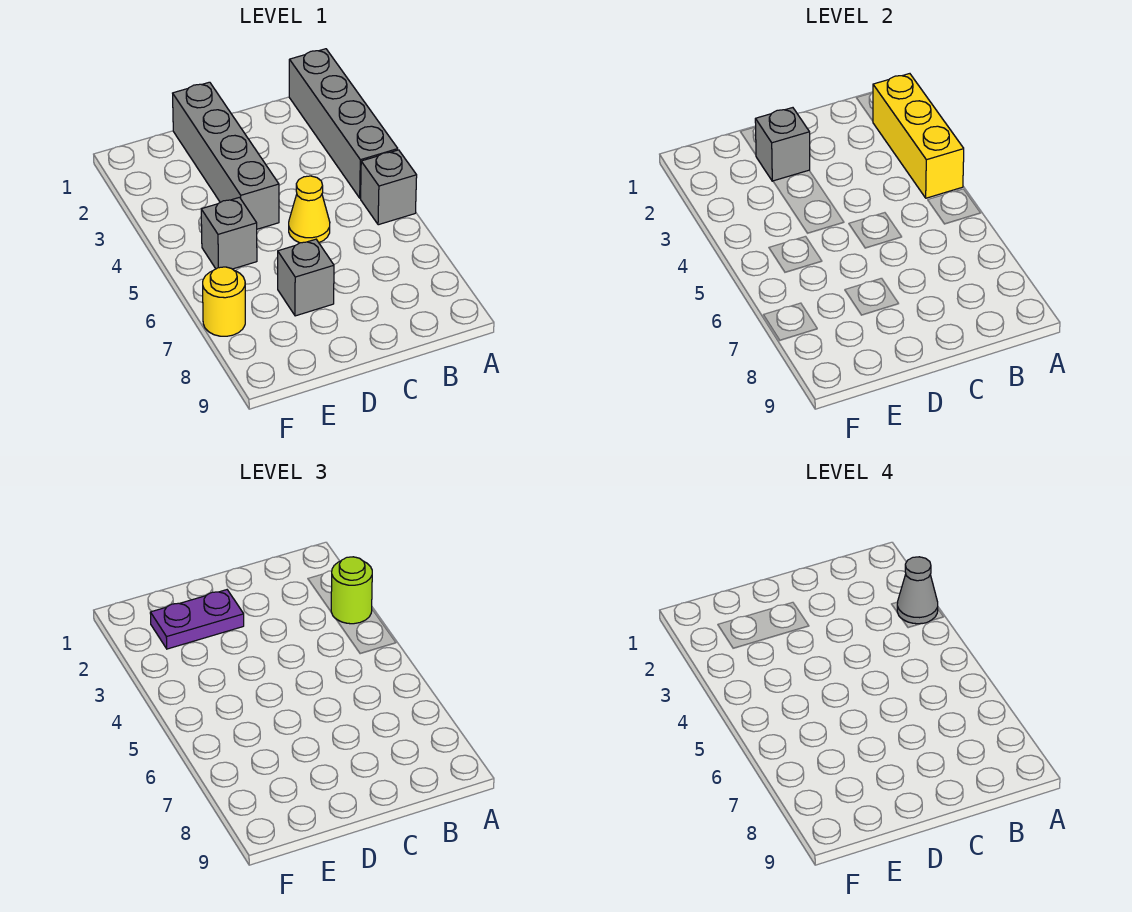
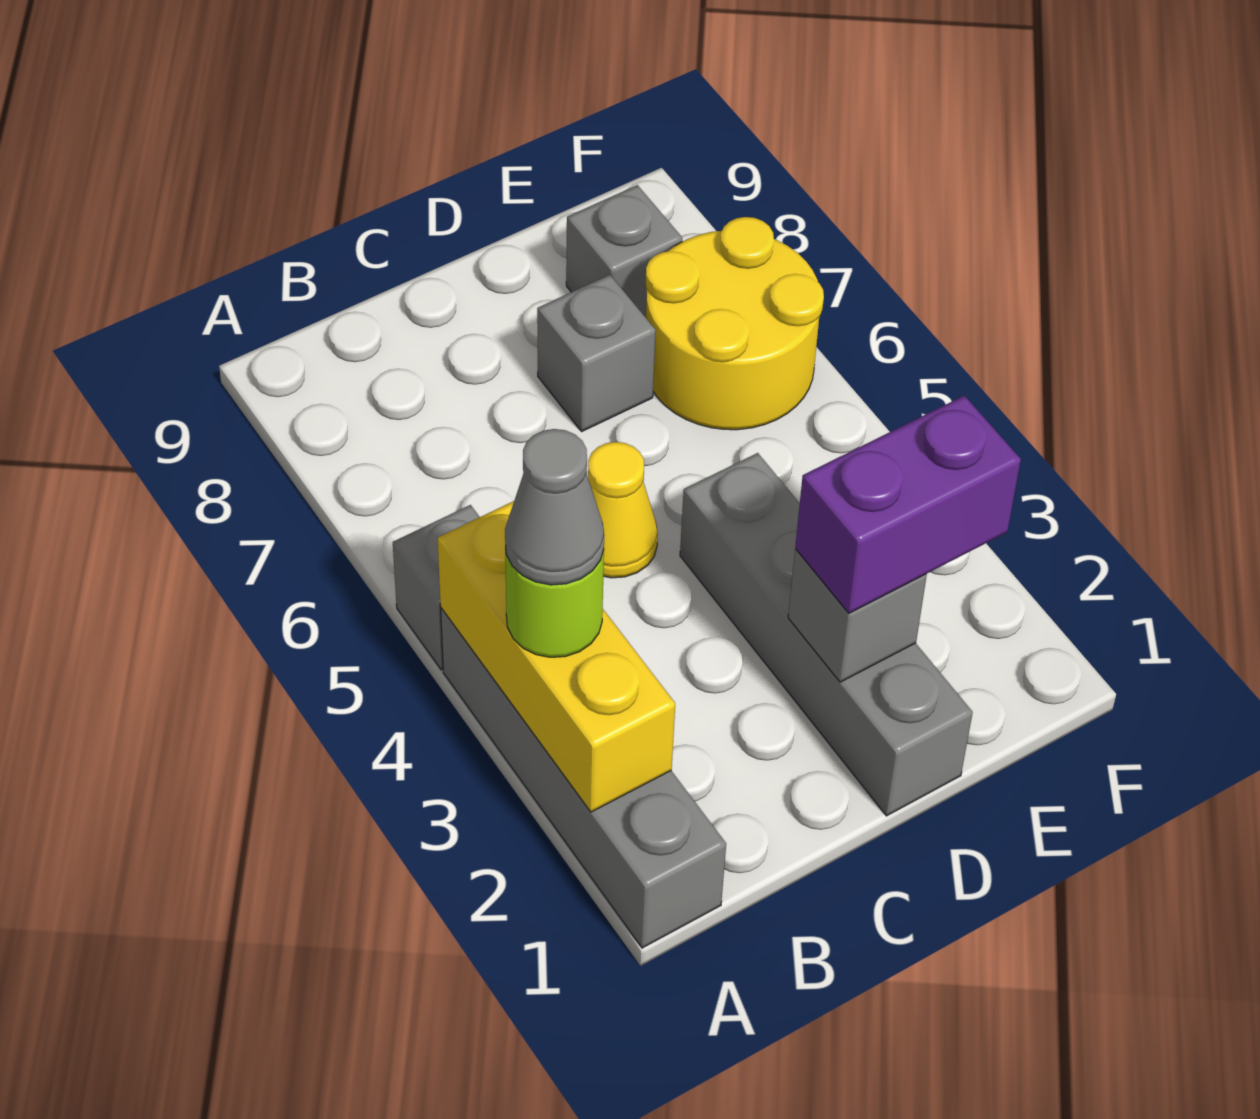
purple 1x2 plate [150,590,244,649] -> purple 1x2 brick [795,396,1021,613]
grey 1x1 brick [201,197,257,269] -> grey 1x1 brick moved to [566,185,682,317]
yellow 1x1 round brick [203,267,245,336] -> yellow 2x2 round brick [646,217,824,430]

